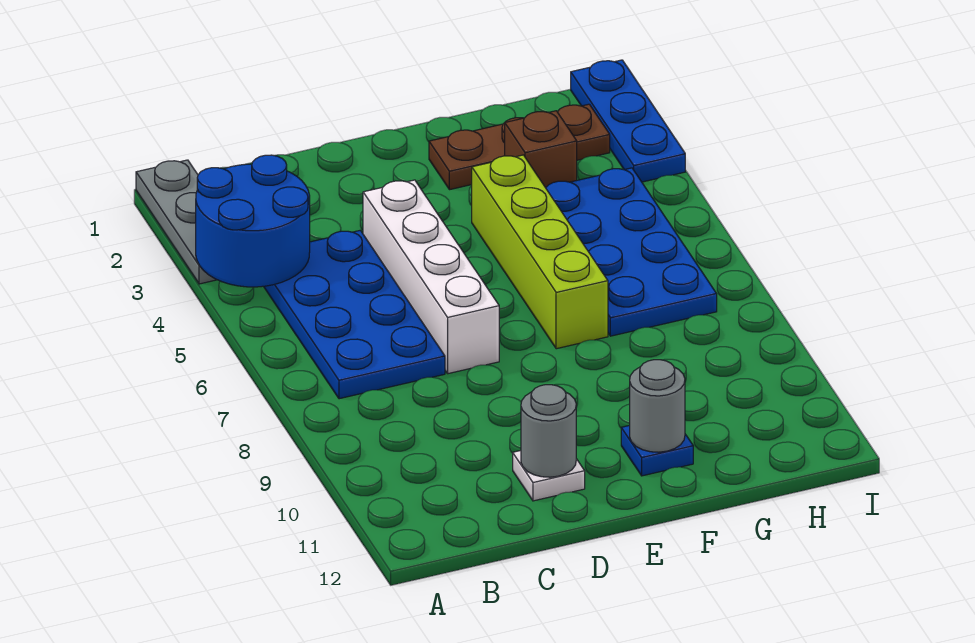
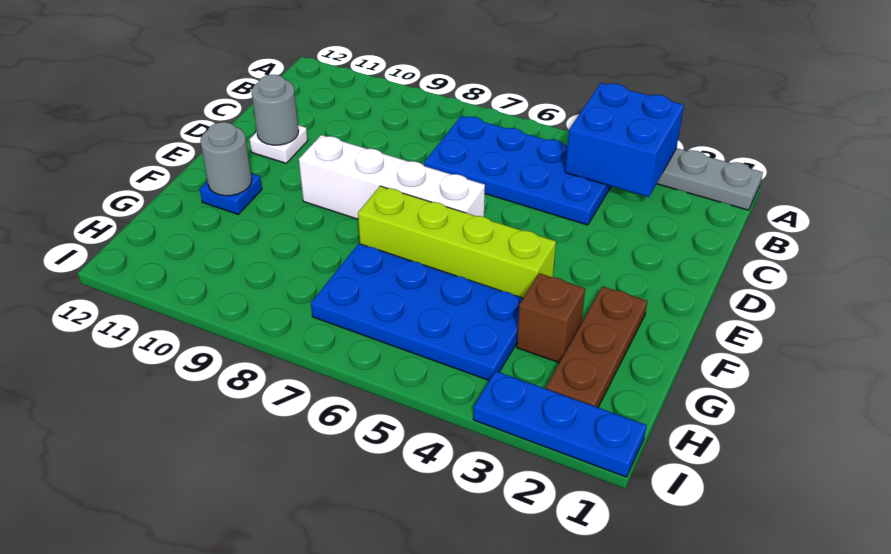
blue 2x2 round brick [196,155,310,287] -> blue 2x2 brick [565,83,684,197]
white 1x4 brick [363,180,499,374] -> white 1x4 brick moved to [299,135,485,219]

